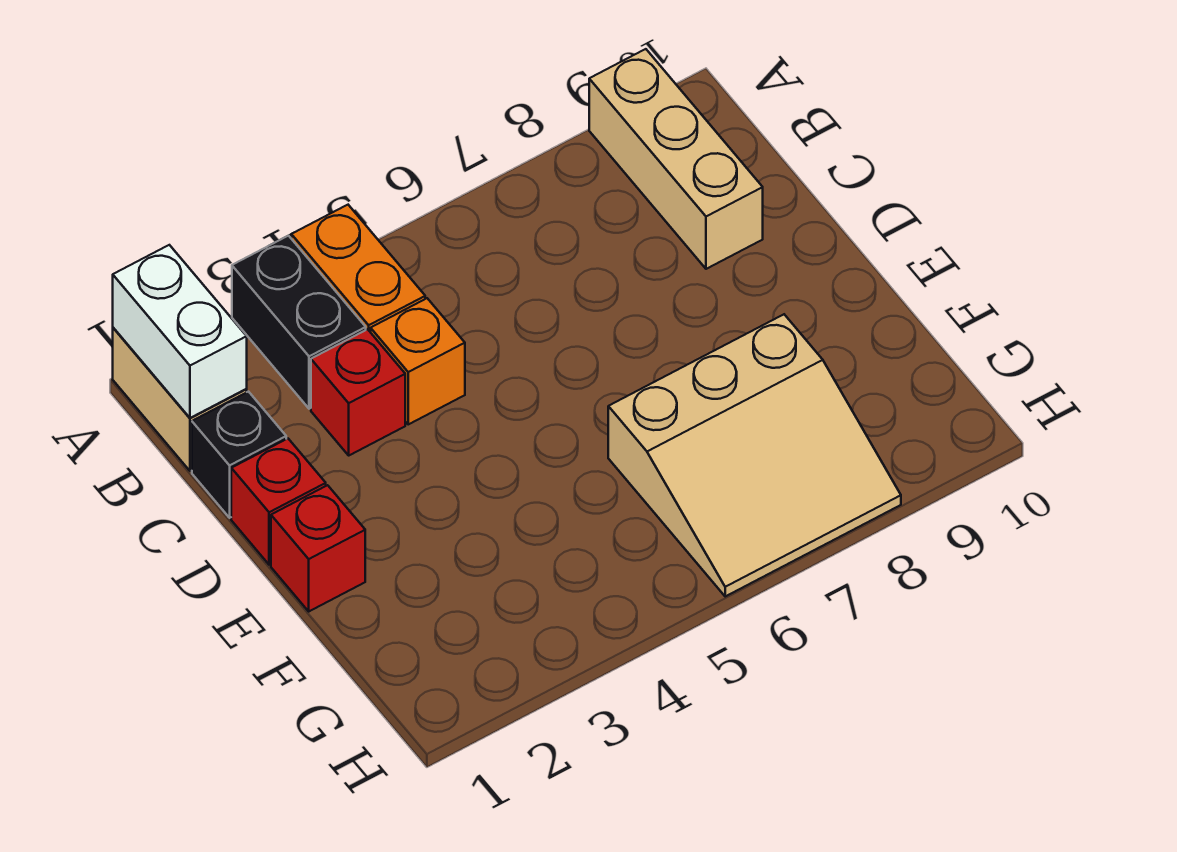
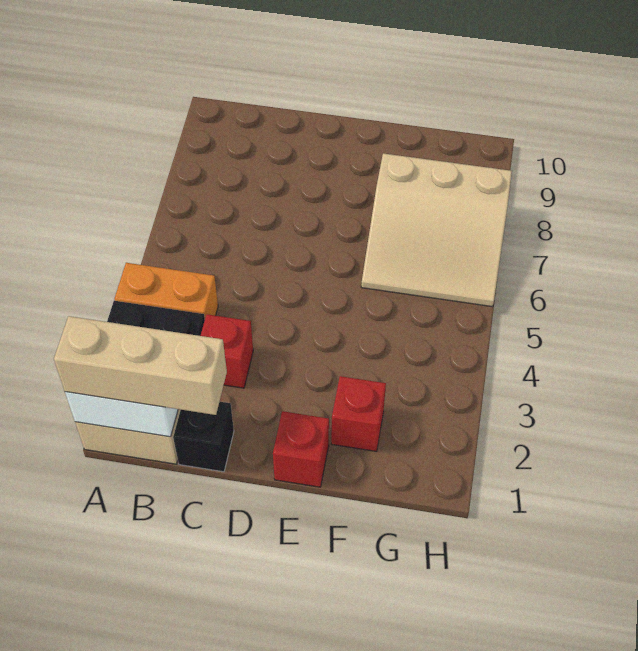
tan 1x3 brick [589,49,763,269] -> tan 1x3 brick moved to [54,316,227,415]
orange 1x1 brick [371,298,465,424] -> none
red 1x1 brick [231,439,326,565] -> red 1x1 brick moved to [331,376,386,451]
tan 3x3 slope [608,314,901,596] -> tan 3x3 slope turned to [361,153,512,307]

